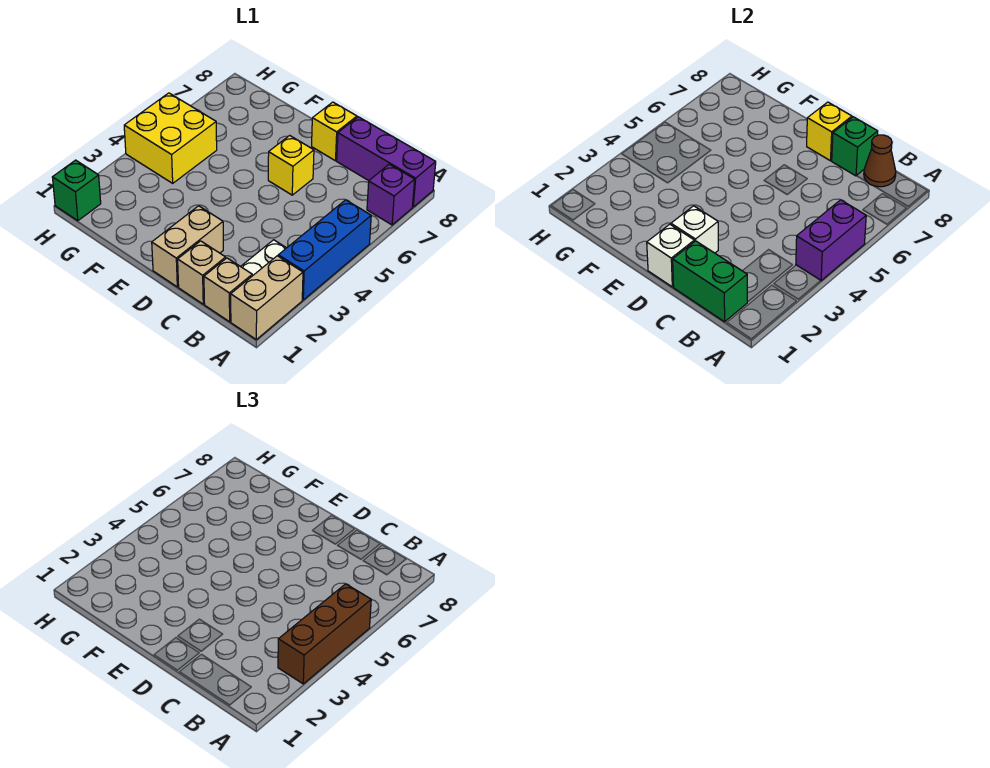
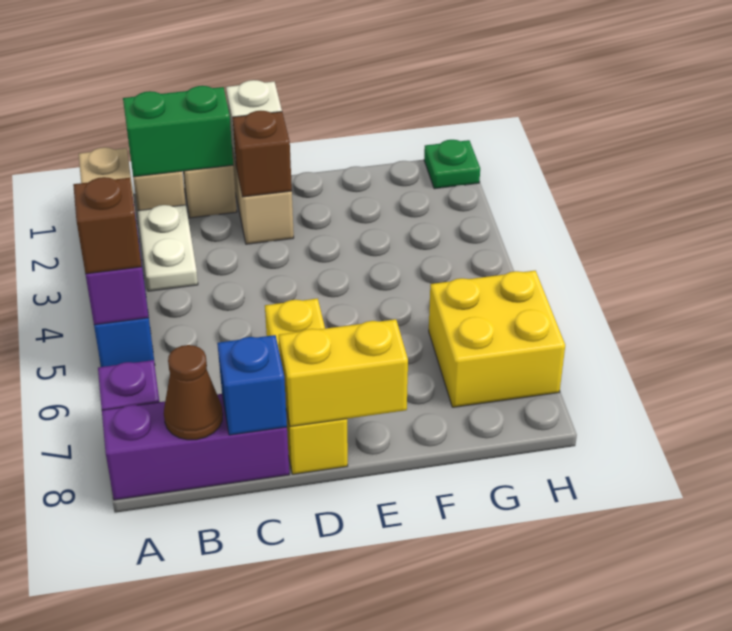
brown 1x3 brick [278,584,371,684] -> brown 1x1 brick [73,177,142,274]
green 1x1 brick [832,117,878,176] -> blue 1x1 brick [217,335,287,435]
white 1x1 brick [671,206,718,253] -> brown 1x1 brick [233,111,292,197]
yellow 1x1 brick [807,102,852,161] -> yellow 1x2 brick [279,319,408,427]
yellow 2x2 brick [124,93,217,183] -> yellow 2x2 brick moved to [429,271,565,407]
green 1x1 brick [52,160,101,221] -> green 1x1 plate [424,140,480,189]

